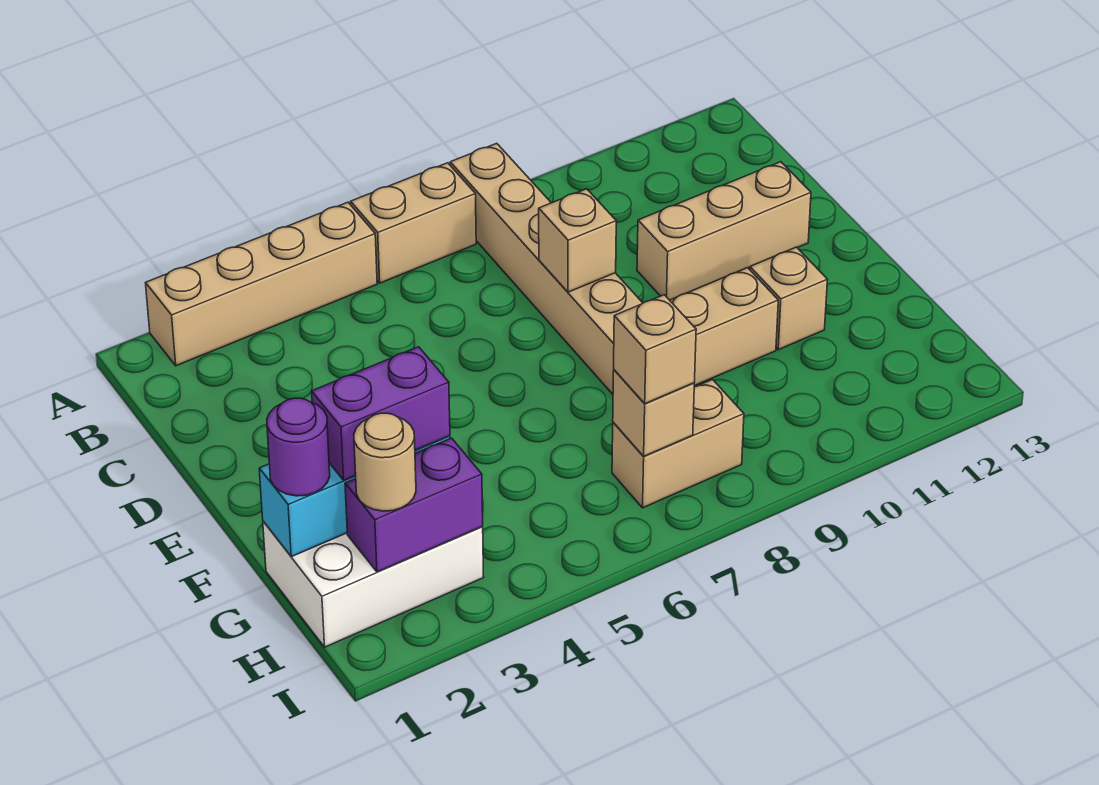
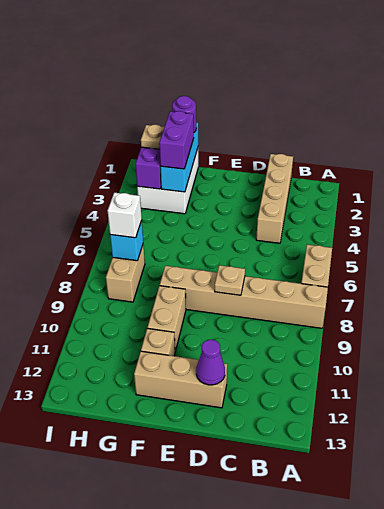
tan 1x4 brick [146,202,377,366] -> tan 1x4 brick moved to [256,154,293,243]
tan 1x1 brick [539,189,616,292] -> tan 1x1 plate [215,265,245,295]
tan 1x3 brick [637,162,811,300] -> tan 1x3 brick turned to [134,351,227,408]
none -> purple 1x1 cone [196,340,225,385]
tan 1x1 round brick [354,413,416,511] -> tan 1x1 plate [141,125,164,149]
tan 1x1 brick [613,370,694,456] -> cyan 1x1 brick [110,221,143,261]
tan 1x1 brick [614,295,696,404] -> white 1x1 brick [108,193,142,238]

